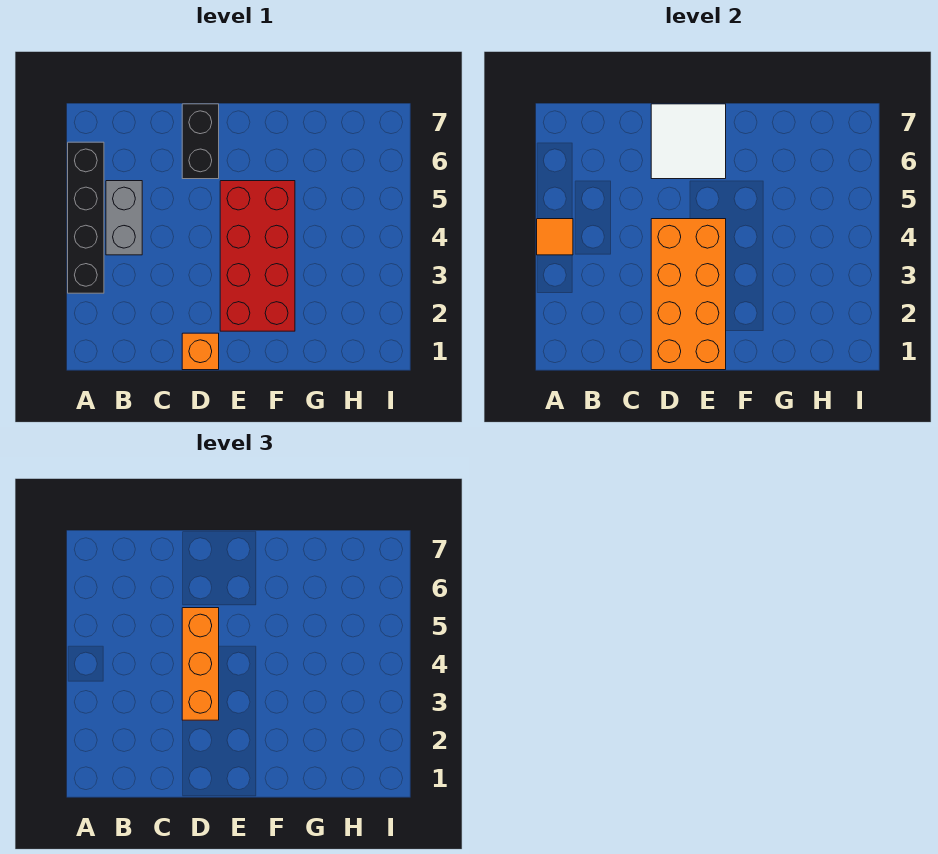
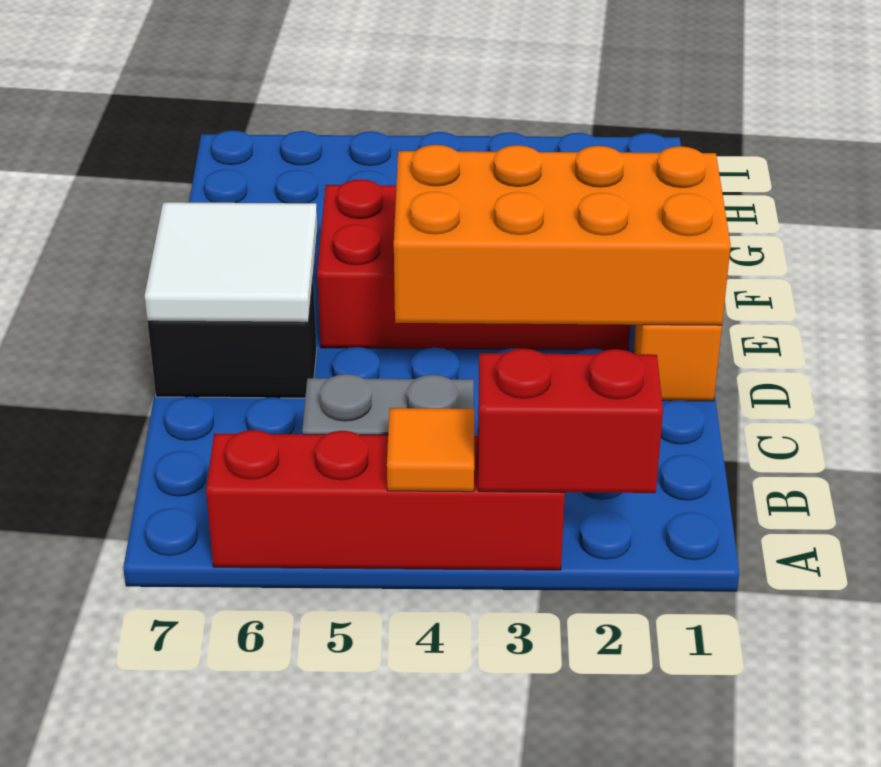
none -> red 1x2 brick [478,349,663,493]
black 1x4 brick [68,142,104,293] -> red 1x4 brick [206,430,565,570]
orange 1x3 brick [182,608,219,720] -> none

